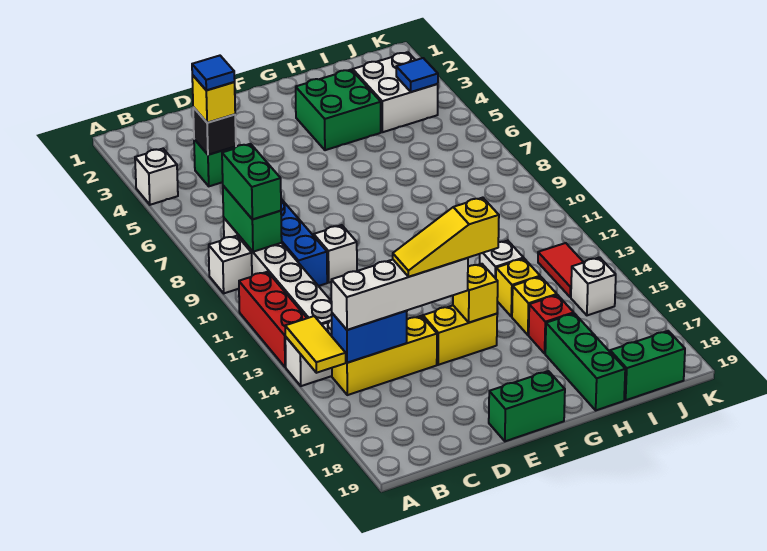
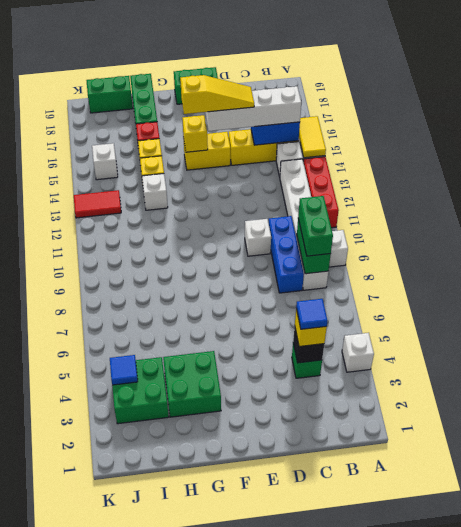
white 2x2 brick [353,52,438,132] -> green 2x2 brick [112,357,169,424]
red 1x2 tile [538,243,584,297] -> red 1x2 tile turned to [74,190,121,218]

